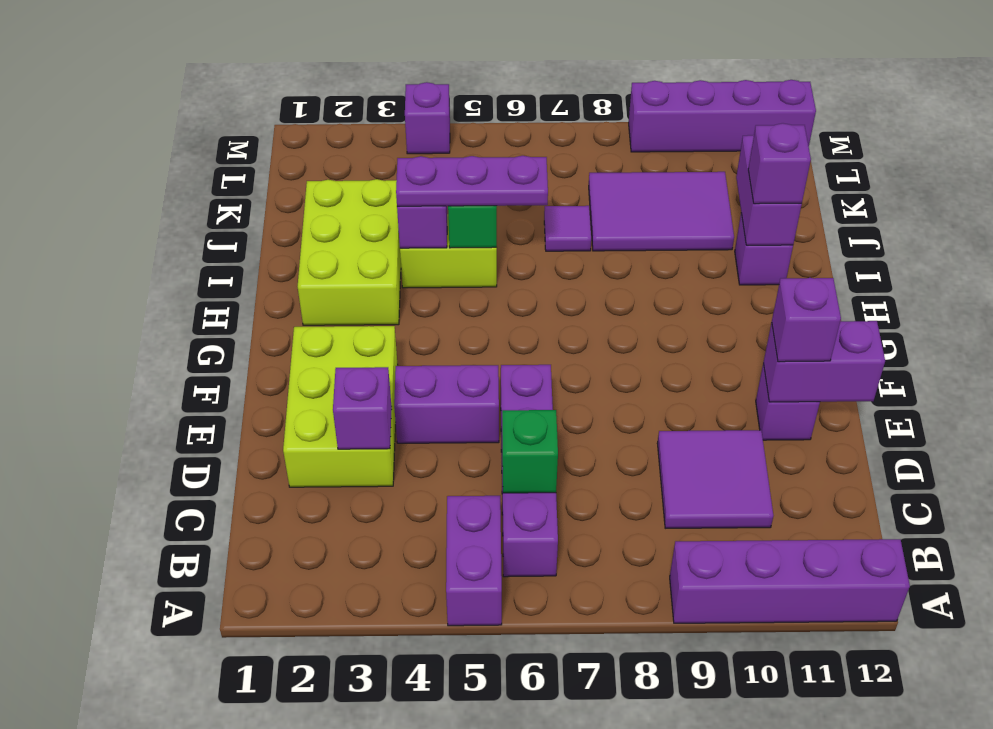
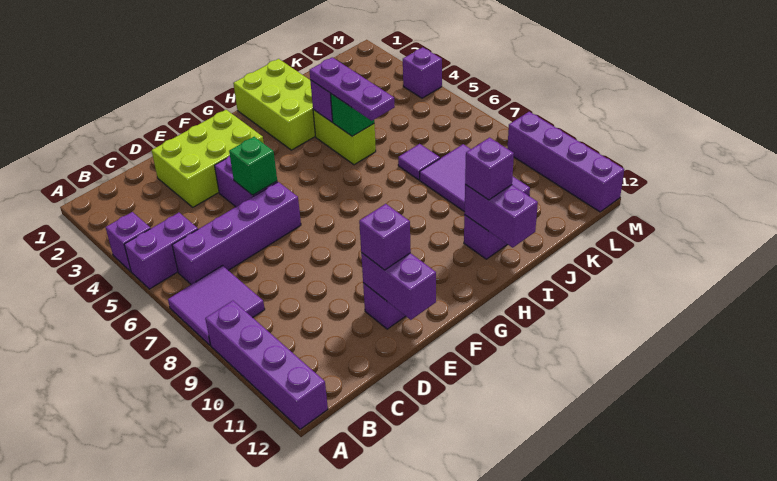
green 1x1 brick [502,410,558,493] -> green 1x1 brick moved to [229,137,277,195]
purple 2x2 tile [657,430,773,528] -> purple 2x2 tile moved to [168,266,265,345]
purple 1x1 brick [333,367,392,449] -> purple 1x1 brick moved to [106,212,151,271]
lime 2x3 brick [298,179,401,325] -> lime 2x3 brick turned to [233,59,315,150]
purple 1x2 brick [736,135,802,245] -> purple 1x2 brick turned to [464,184,538,248]

